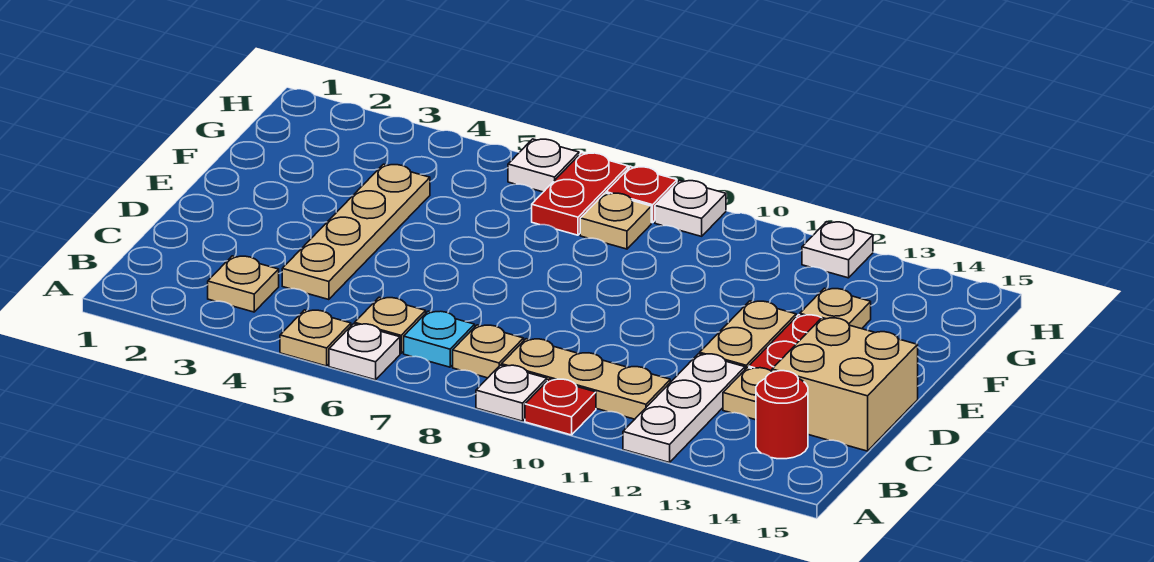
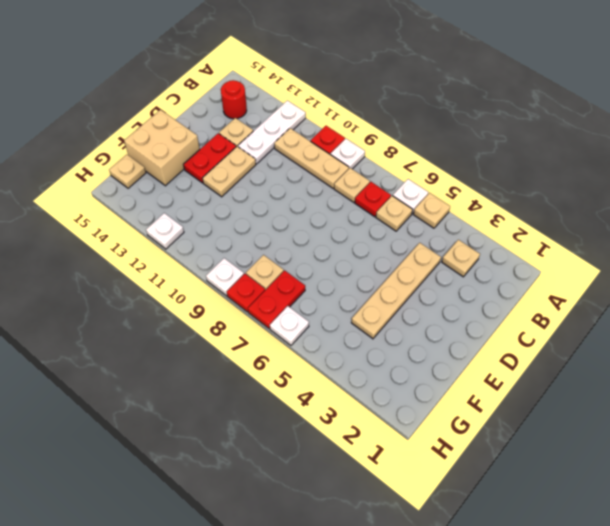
cyan 1x1 plate [404,311,475,367] -> red 1x1 plate [355,182,391,217]
tan 2x2 brick [772,318,918,451] -> tan 2x2 brick moved to [124,110,200,186]
tan 1x1 plate [800,288,871,329] -> tan 1x1 plate moved to [109,155,146,188]

